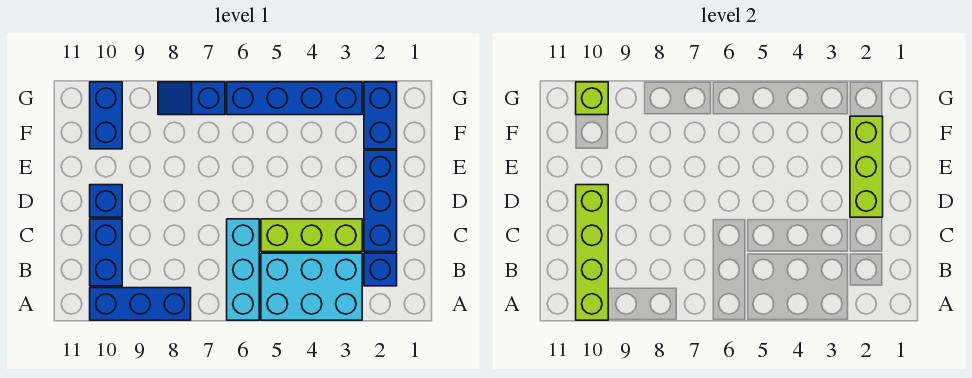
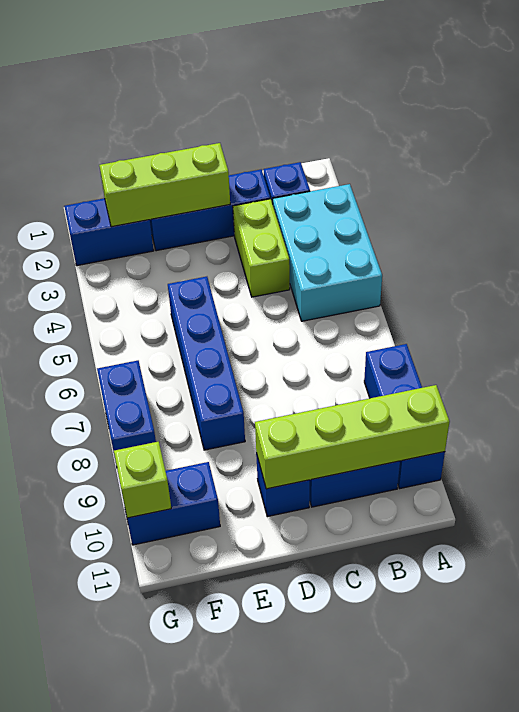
cyan 1x3 brick [227,219,259,320] -> none
lime 1x3 brick [261,219,362,252] -> lime 1x2 brick [233,199,290,297]
blue 1x4 brick [227,82,362,115] -> blue 1x4 brick moved to [168,277,245,450]
blue 1x2 slope [158,82,225,115] -> blue 1x2 brick [97,361,156,466]

